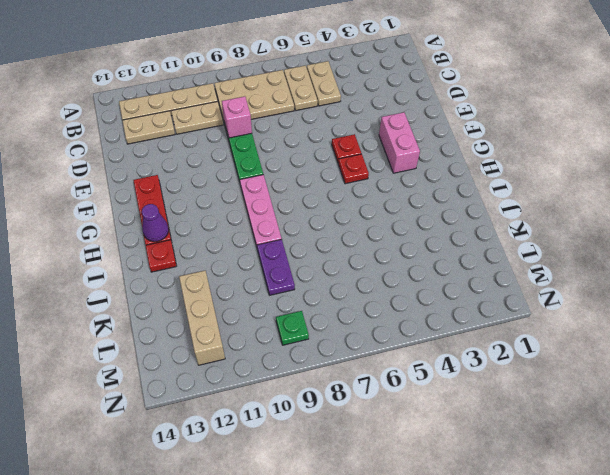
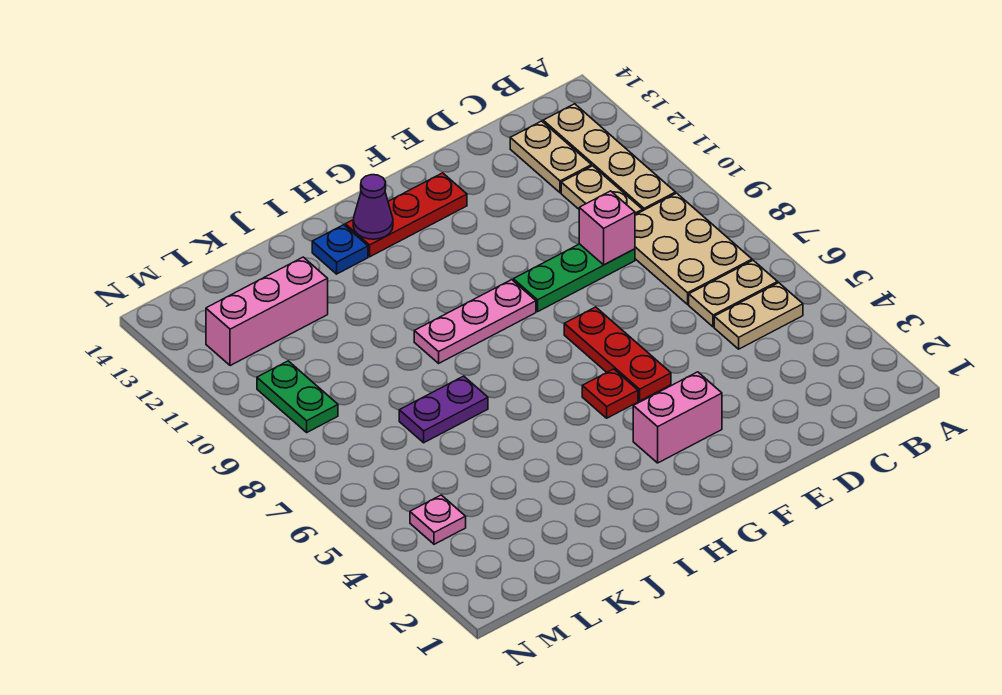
red 1x1 plate [332,134,361,163] -> red 1x3 plate [564,307,671,401]
red 1x1 plate [146,240,176,272] -> blue 1x1 plate [312,225,368,274]
purple 1x2 plate [257,239,295,295] -> purple 1x2 plate moved to [399,376,488,443]
tan 1x3 brick [179,271,225,365] -> pink 1x3 brick [206,257,328,366]
none -> pink 1x1 plate [410,495,466,544]
green 1x1 plate [276,311,309,345] -> green 1x2 plate [257,361,338,432]

